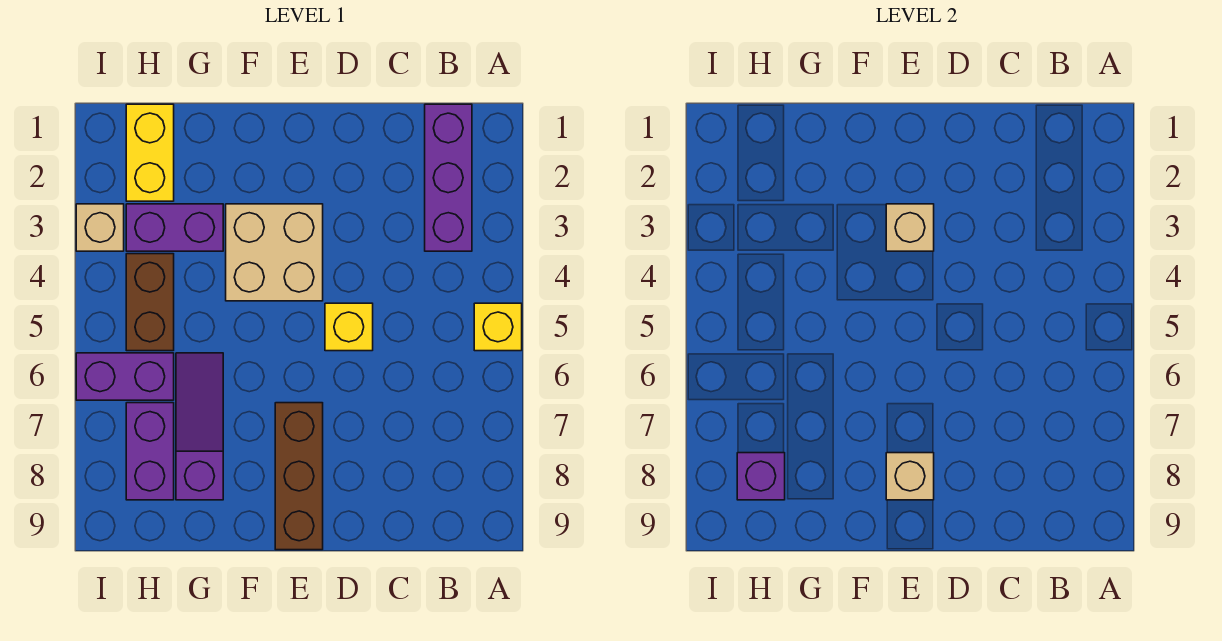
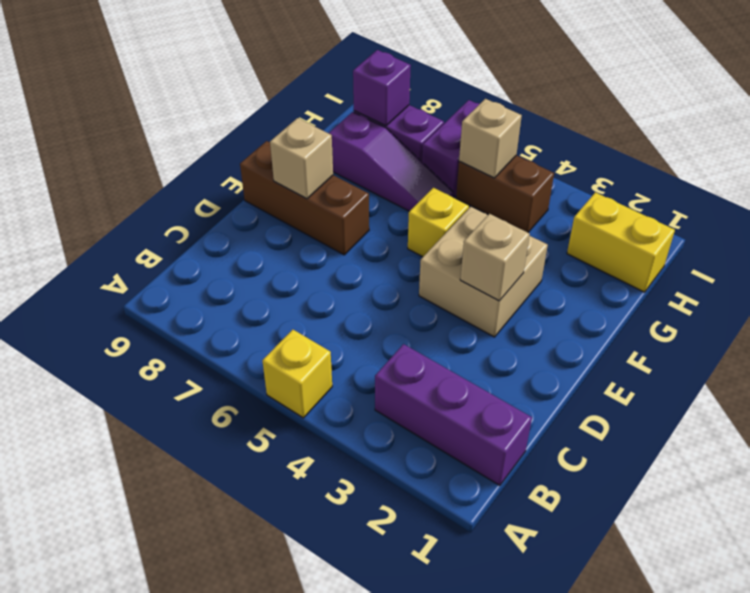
yellow 1x1 brick [325,303,373,351] -> yellow 1x1 brick moved to [408,188,469,257]
purple 1x2 brick [126,204,223,251] -> none
tan 1x1 brick [76,204,124,251] -> tan 1x1 brick moved to [459,99,522,178]

